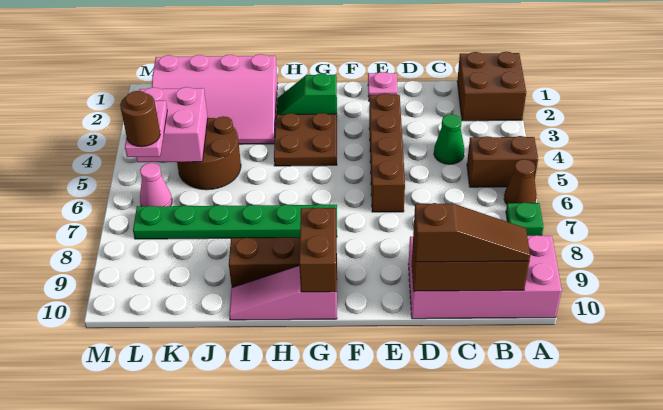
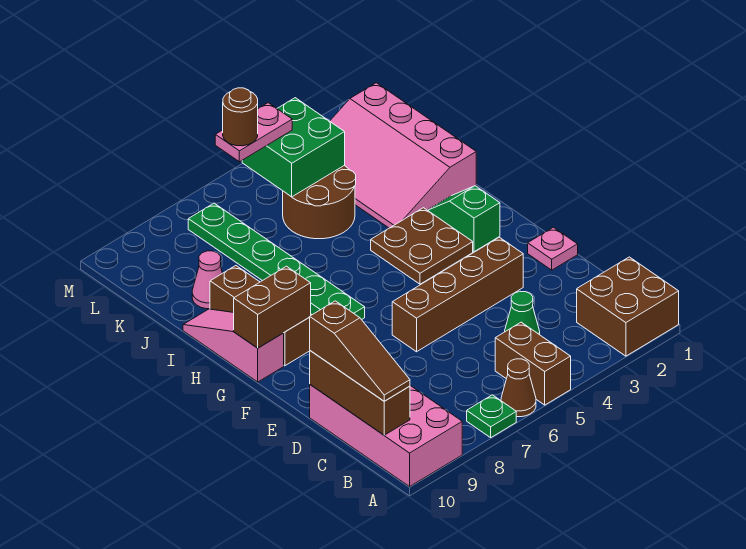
pink 2x2 brick [136,87,208,162] -> green 2x2 brick [242,98,345,197]
pink 1x1 cone [140,163,172,206] -> pink 1x1 cone moved to [192,251,222,309]

